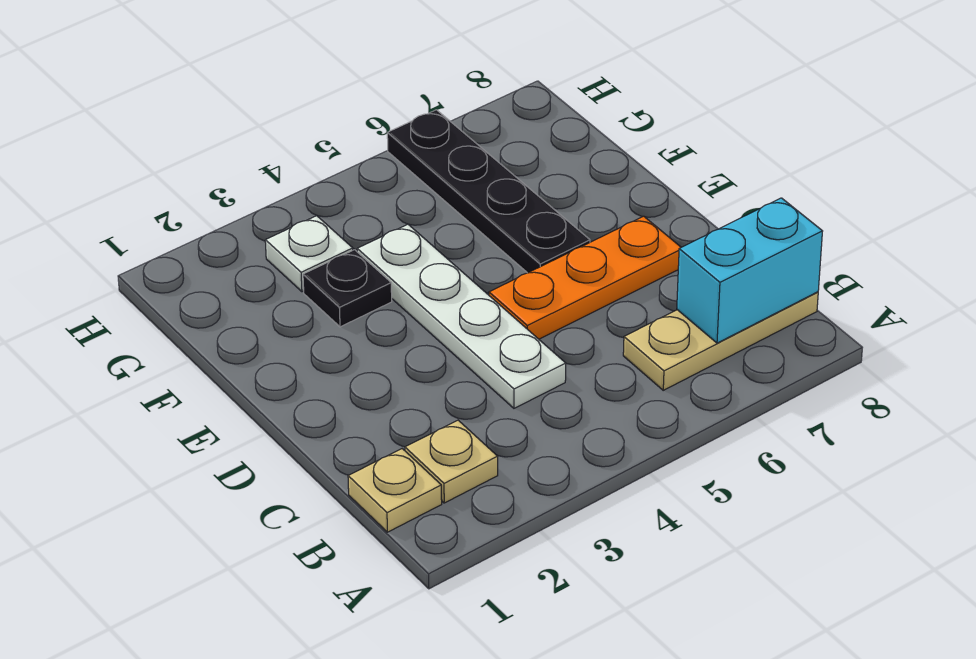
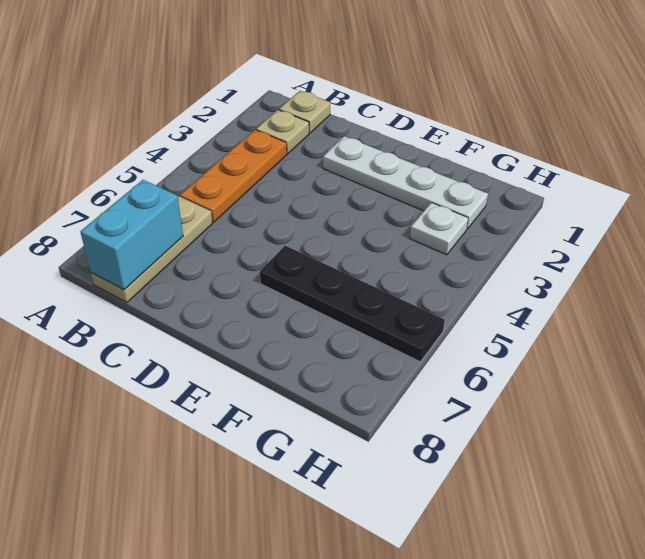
white 1x4 plate [357,224,566,408] -> white 1x4 plate moved to [323,136,488,229]
orange 1x3 plate [489,216,681,339] -> orange 1x3 plate moved to [180,130,287,222]
black 1x1 plate [303,250,392,327] -> none

